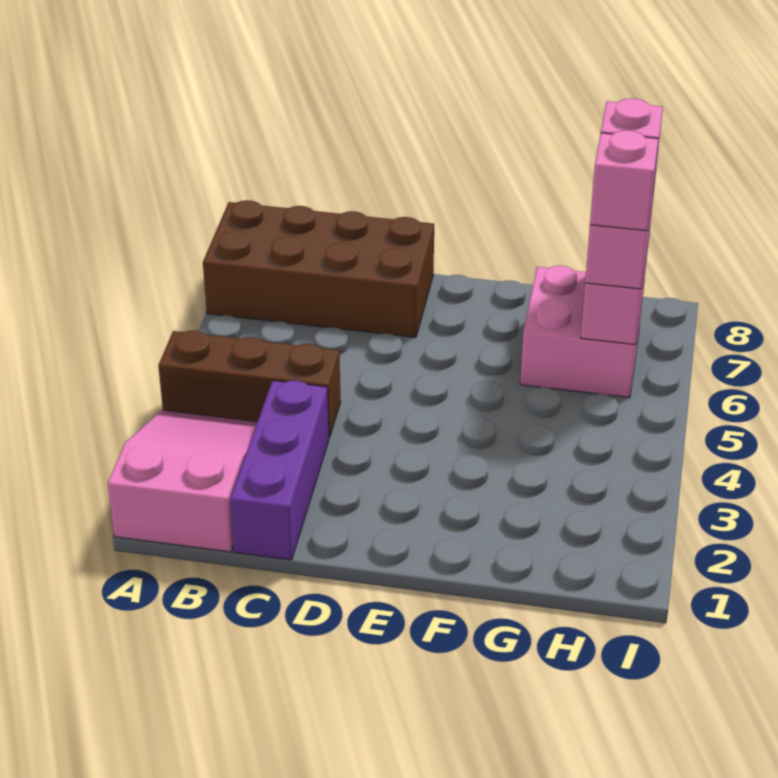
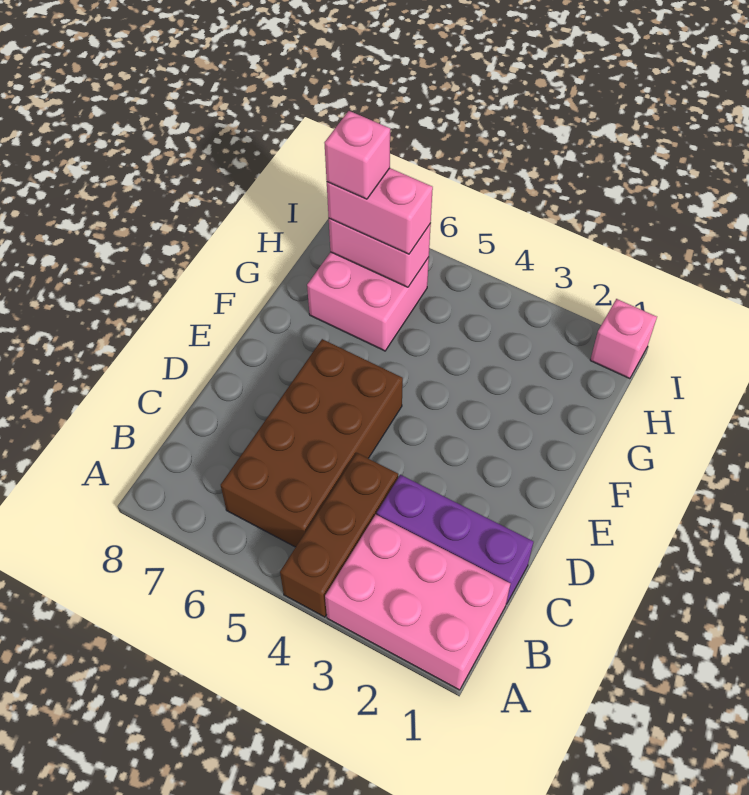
pink 2x3 slope [108,410,257,552] -> pink 2x3 brick [325,515,510,690]
brown 2x4 brick [203,200,434,337] -> brown 2x4 brick moved to [221,339,403,547]
pink 1x1 brick [590,130,658,231] -> pink 1x1 brick moved to [590,299,657,379]

